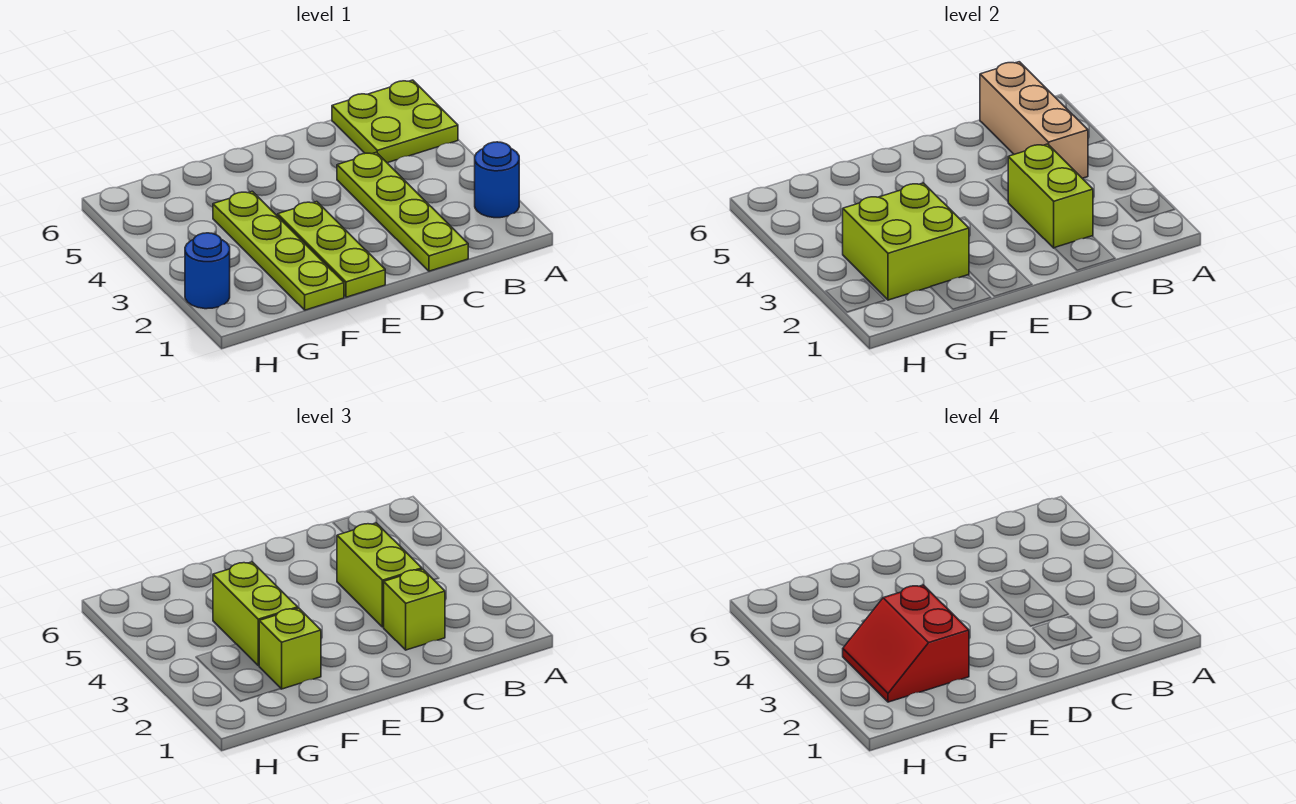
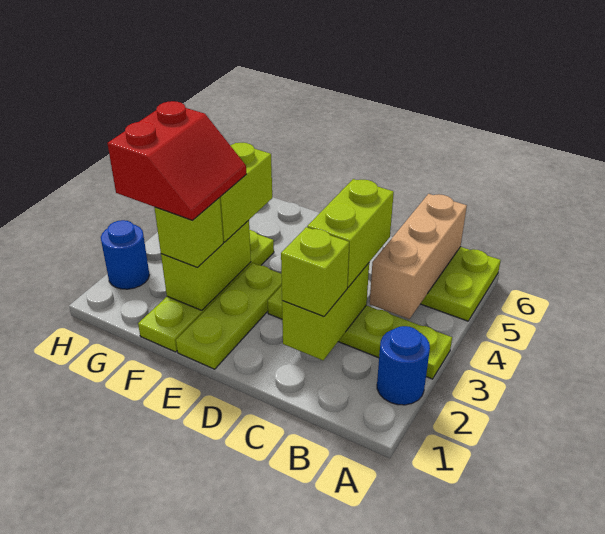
lime 1x4 plate [337,152,468,271] -> lime 1x4 plate turned to [268,286,452,379]
lime 2x2 brick [843,183,969,300] -> lime 1x2 brick [161,220,251,310]
red 2x2 slope [843,585,969,702] -> red 2x2 slope turned to [107,101,246,220]

